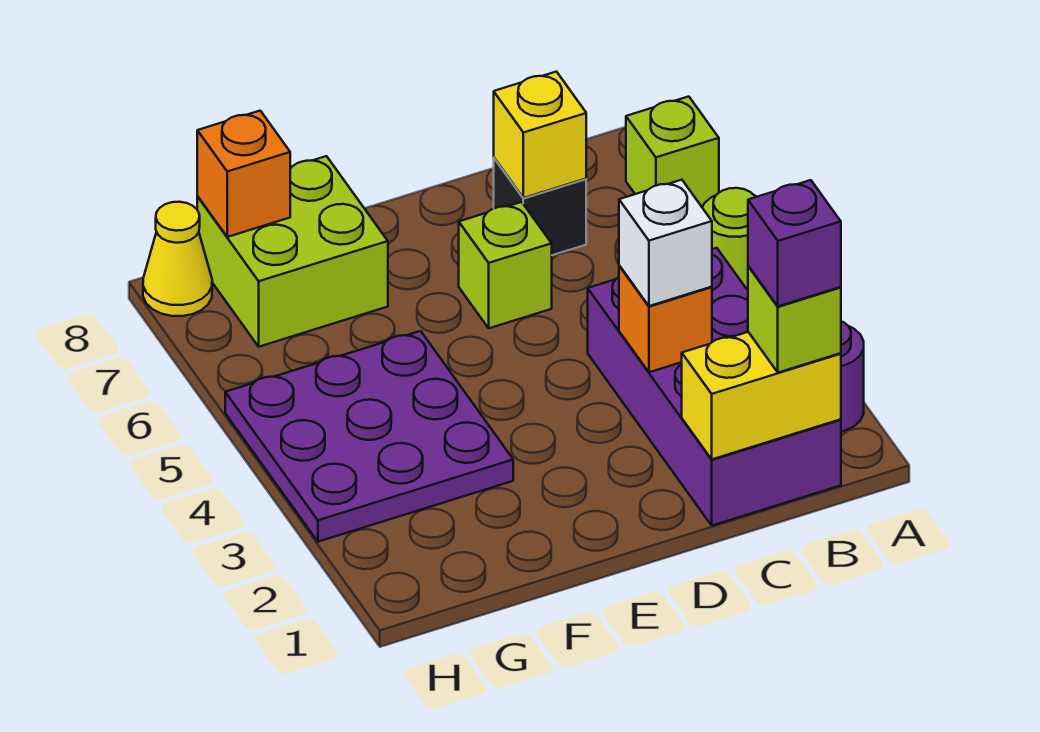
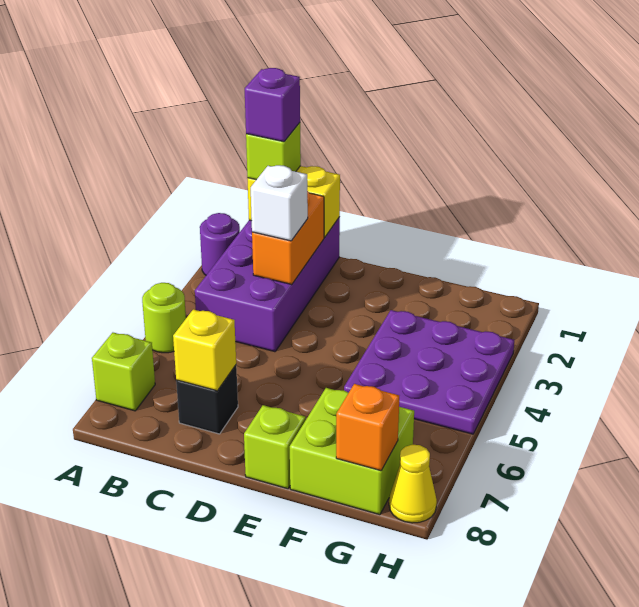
orange 1x1 brick [619,266,712,372] -> orange 1x2 brick [252,191,324,285]
lime 1x1 brick [459,202,552,328] -> lime 1x1 brick moved to [244,405,306,489]

